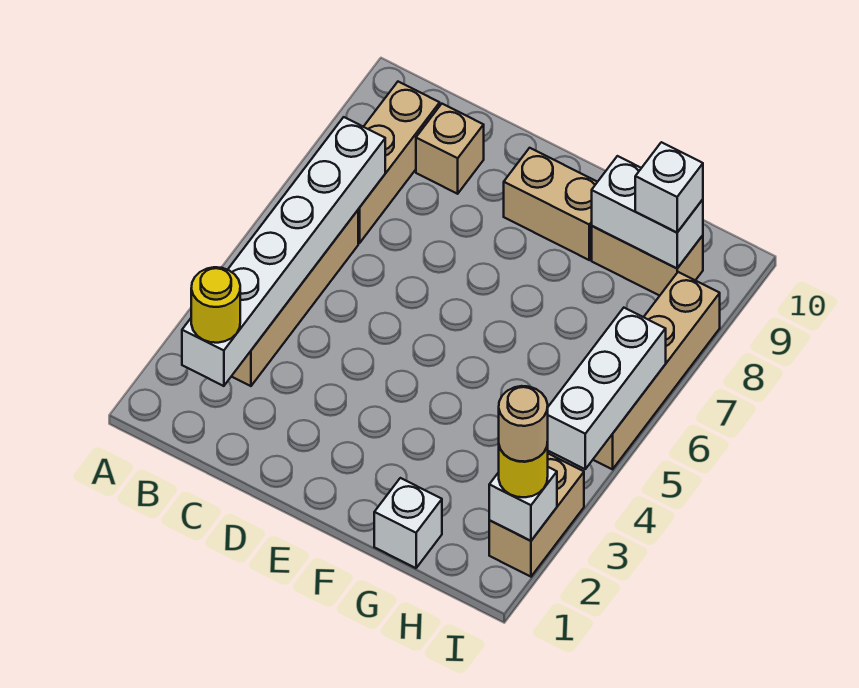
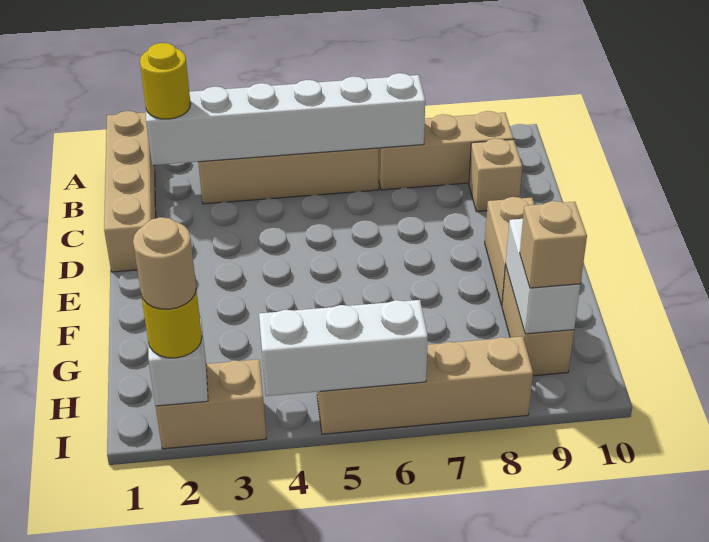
none -> tan 1x4 brick [104,111,156,272]
white 1x1 brick [374,478,442,568] -> none
white 1x1 brick [635,142,703,233] -> tan 1x1 brick [520,201,587,288]

